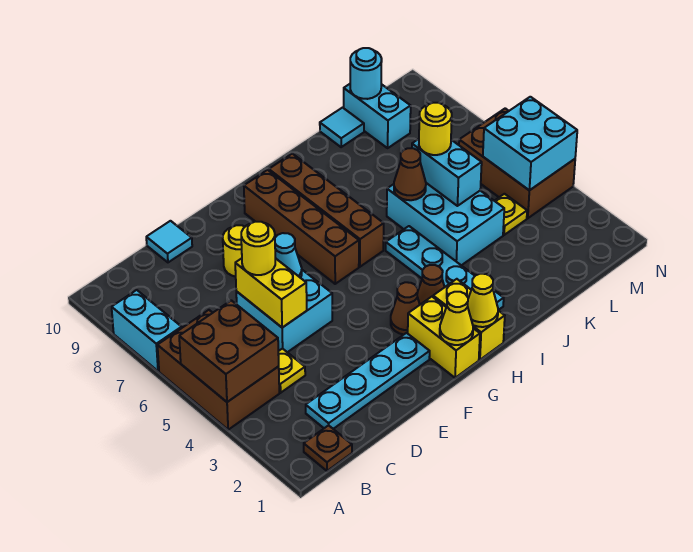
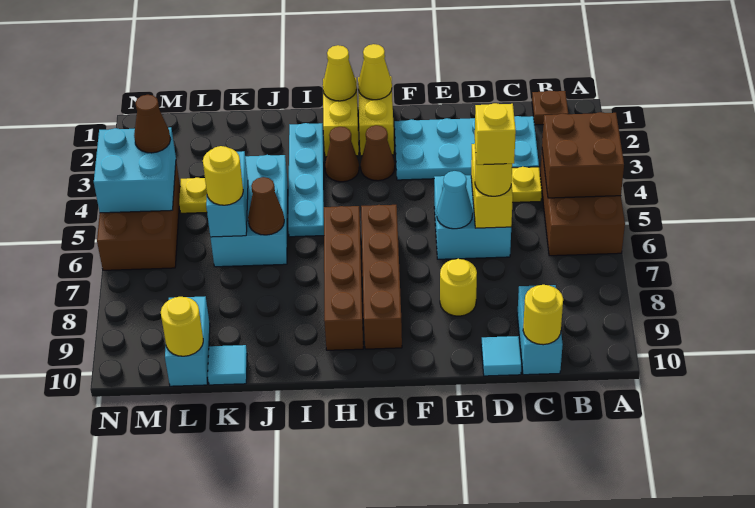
cyan 1x2 brick [112,290,182,371] -> cyan 1x2 brick moved to [517,285,563,375]
cyan 1x4 plate [306,333,430,429] -> cyan 2x4 plate [395,116,539,180]
none -> yellow 1x1 round brick [523,285,563,345]
none -> yellow 1x1 brick [475,103,516,165]
cyan 1x1 round brick [350,48,382,99] -> yellow 1x1 round brick [161,297,203,356]
none -> brown 1x1 cone [134,95,171,153]

